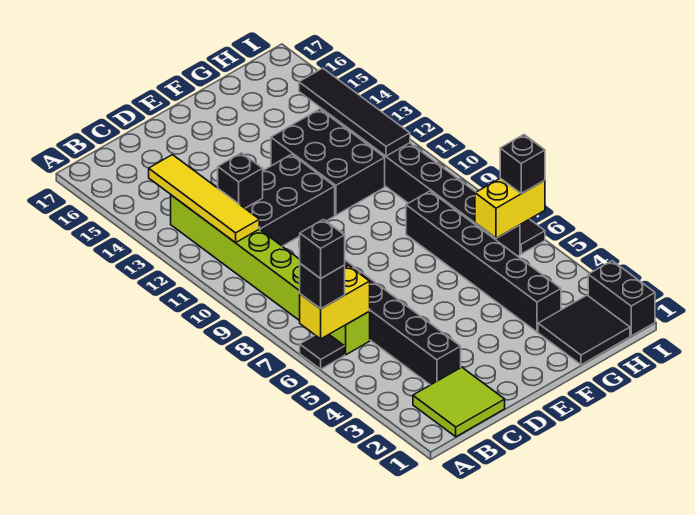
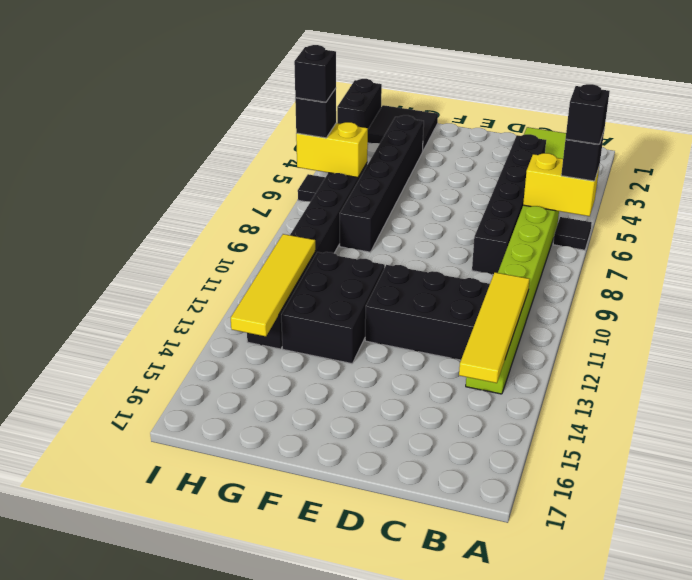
black 1x1 brick [218,153,263,208] -> black 1x1 brick moved to [294,45,336,102]
black 1x4 tile [299,68,410,156] -> yellow 1x4 tile [231,234,316,336]

